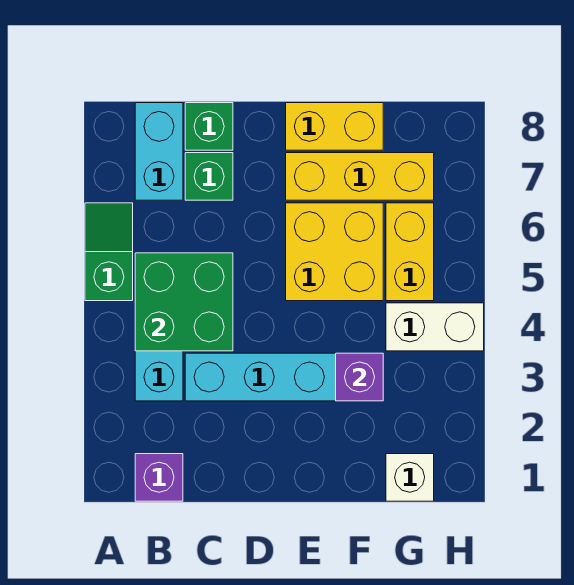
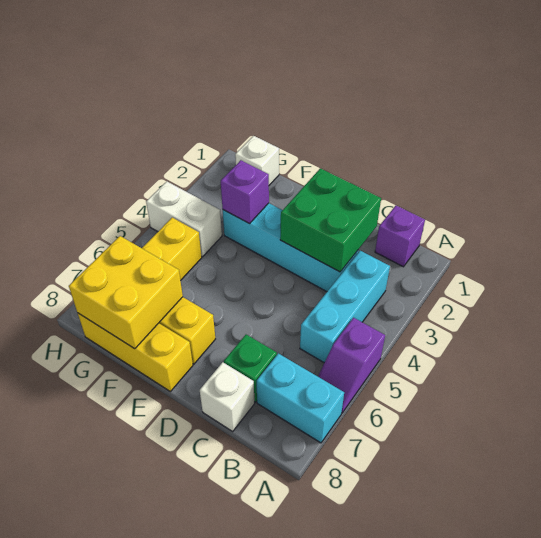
green 1x2 slope [85,203,133,301] -> purple 1x2 slope [318,318,385,413]
green 2x2 brick [135,253,233,351] -> green 2x2 brick moved to [280,168,381,272]
cyan 1x2 brick [135,103,183,200] -> cyan 1x2 brick turned to [257,353,344,443]
green 1x1 brick [185,103,233,150] -> white 1x1 brick [200,362,255,431]
yellow 2x2 brick [286,203,383,301] -> yellow 2x2 brick moved to [69,236,183,349]
yellow 1x2 brick [286,103,383,150] -> yellow 1x3 brick [78,313,193,391]

